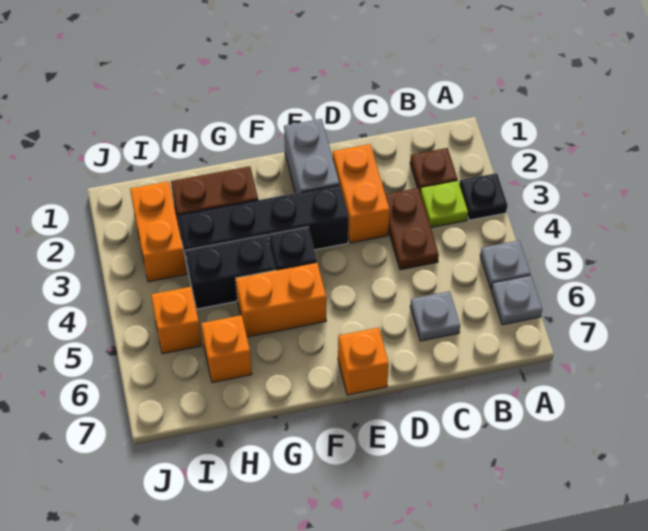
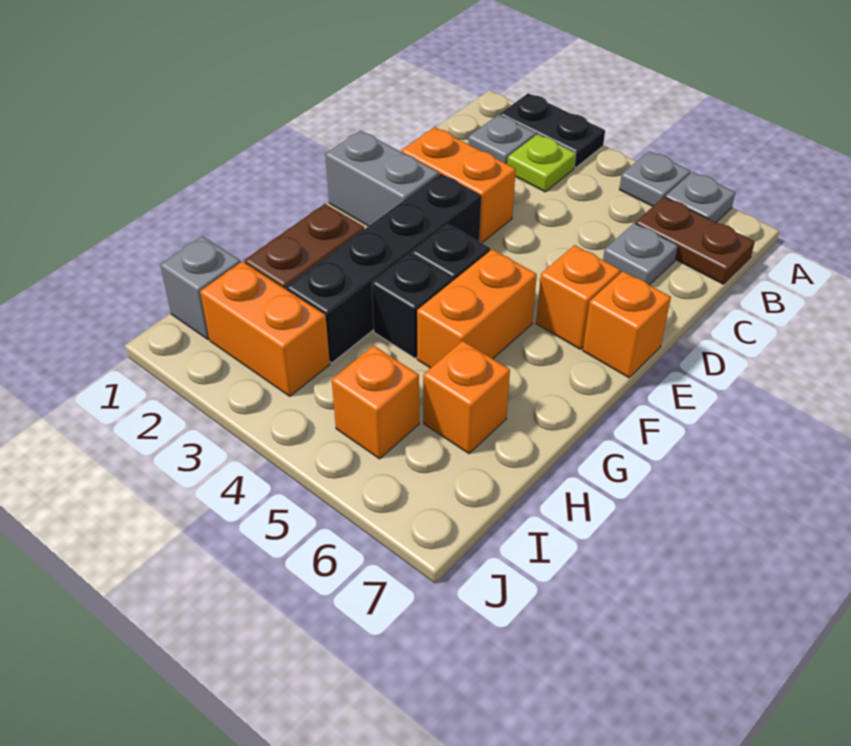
black 1x1 plate [459,173,508,220] -> black 1x2 plate [500,93,605,168]
brown 1x1 plate [410,148,458,190] -> grey 1x1 plate [468,115,535,164]
brown 1x2 plate [385,188,439,270] -> brown 1x2 plate moved to [635,197,755,284]
none -> orange 1x1 brick [536,245,620,349]
black 1x2 brick [186,235,275,309] -> black 1x1 brick [372,253,452,358]
none -> grey 1x1 brick [160,236,241,339]

